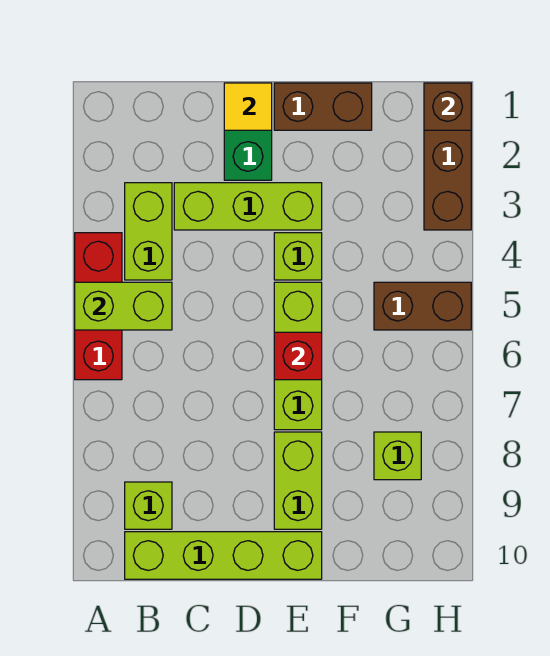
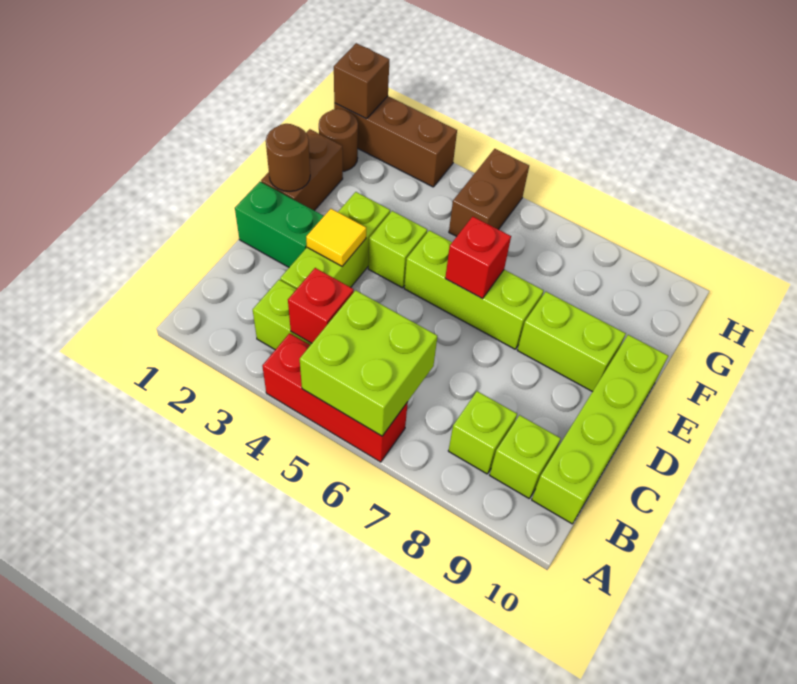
lime 1x2 brick [75,282,172,330] -> lime 2x2 brick [300,290,437,436]
none -> red 1x1 brick [288,268,354,343]
yellow 1x1 tile [224,83,272,130] -> yellow 1x1 tile moved to [306,209,366,266]
none -> brown 1x1 round brick [266,124,310,191]
none -> brown 1x1 round brick [319,109,358,171]
lime 1x1 brick [374,432,421,480] -> lime 1x1 brick moved to [448,391,517,474]

